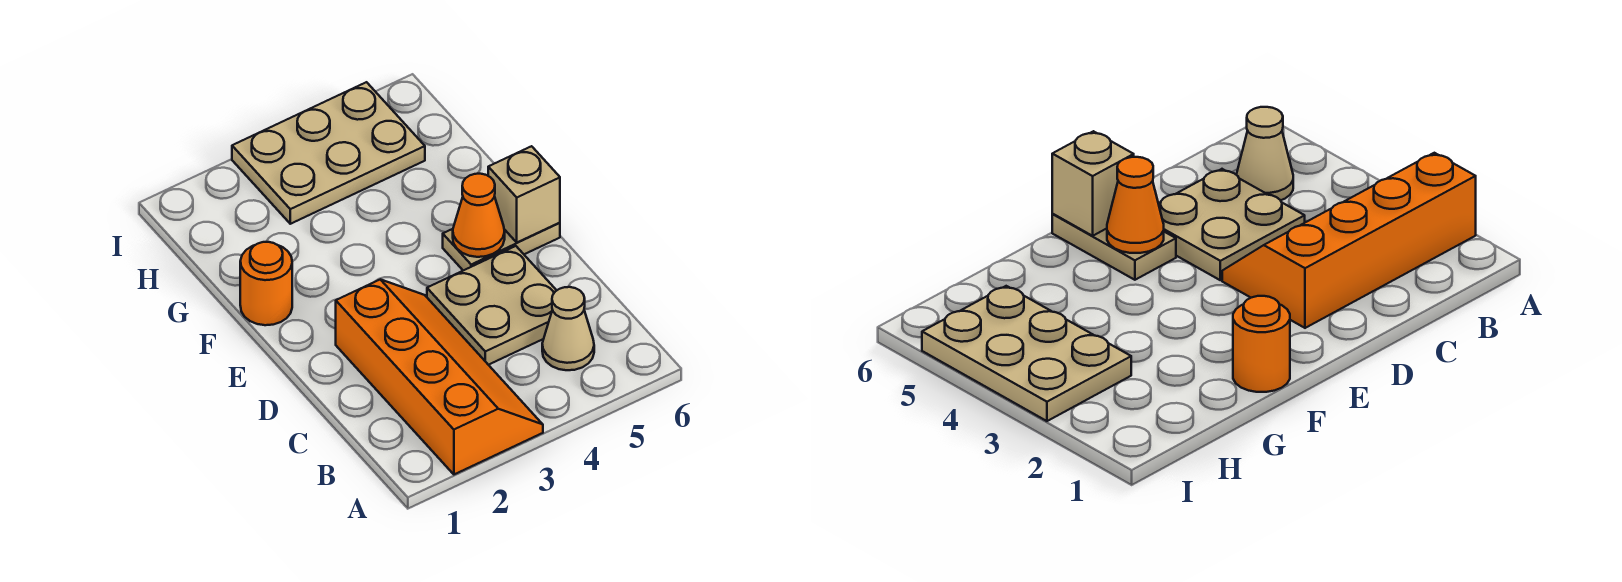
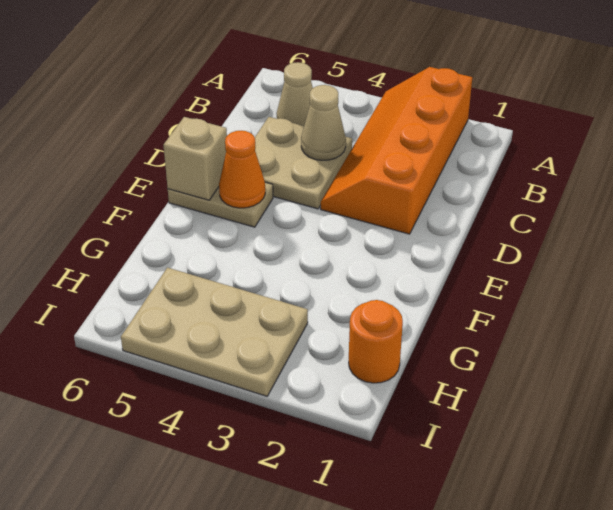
none -> tan 1x1 cone [301,85,346,160]
orange 1x1 round brick [240,242,292,325] -> orange 1x1 round brick moved to [349,300,403,383]

